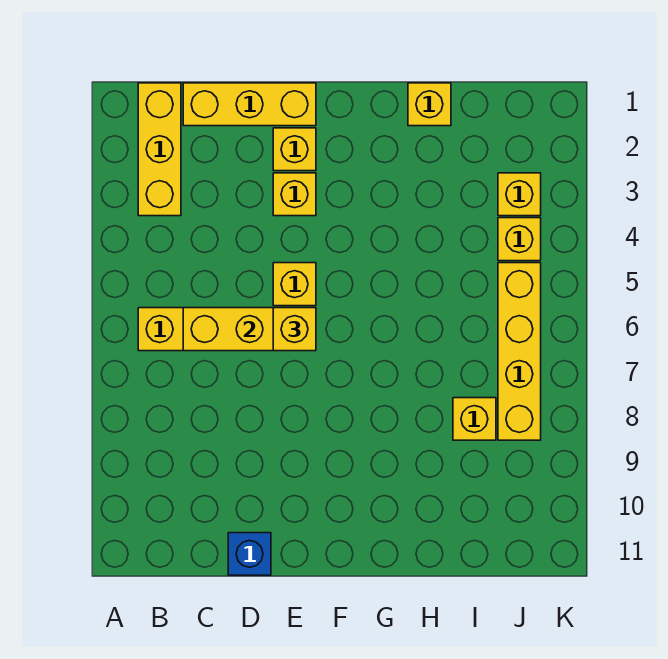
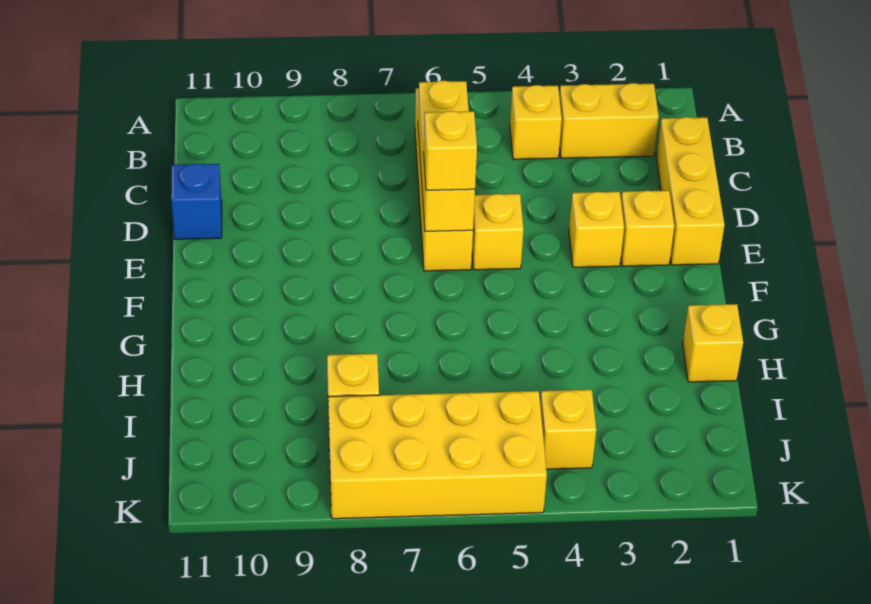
yellow 1x3 brick [138,83,181,216] -> yellow 1x2 brick [559,83,659,158]
yellow 1x1 brick [498,173,541,216] -> yellow 1x1 brick moved to [510,85,562,159]
yellow 1x4 brick [498,263,541,440] -> yellow 2x4 brick [328,391,547,519]

